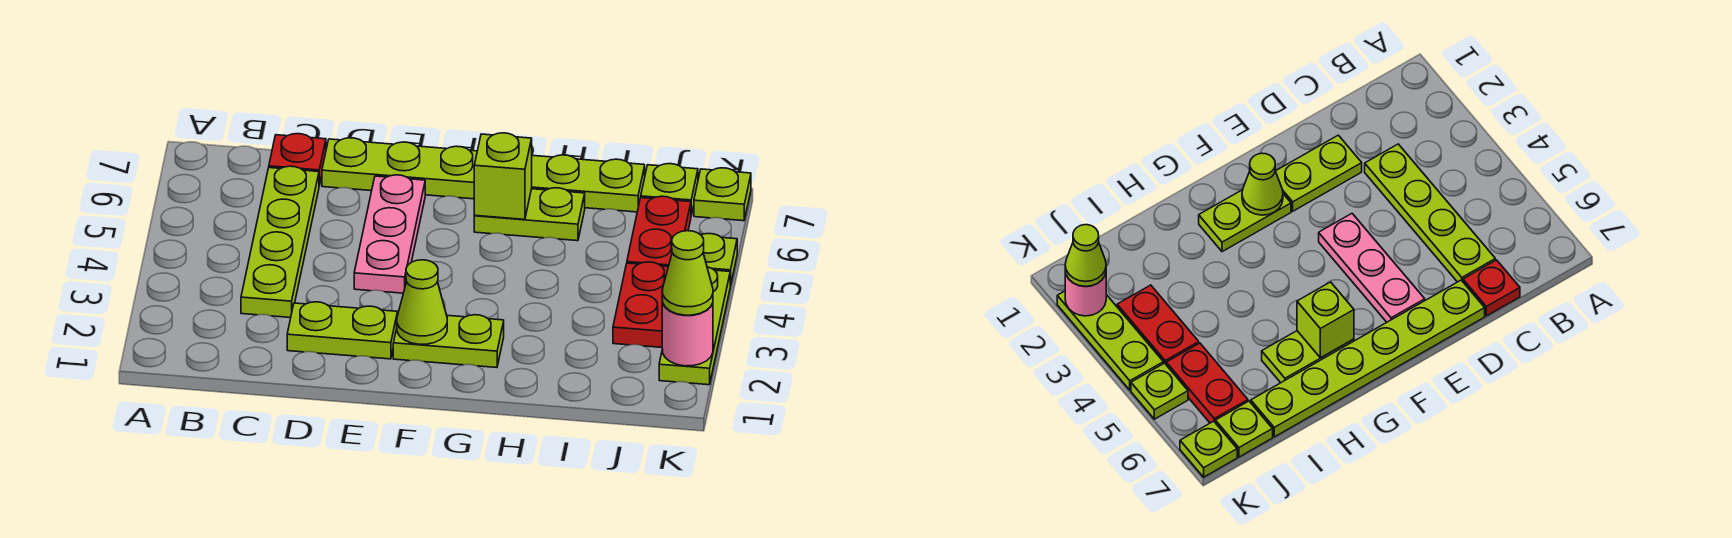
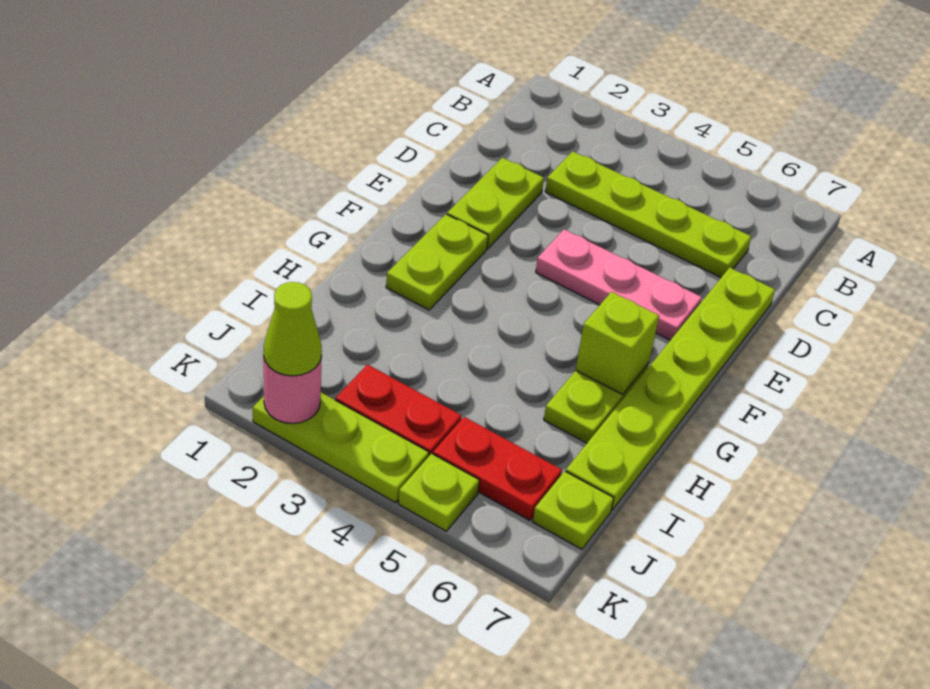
red 1x1 plate [269,134,326,186] -> none
lime 1x1 cone [397,260,447,344] -> none
lime 1x1 plate [694,168,751,221] -> none

